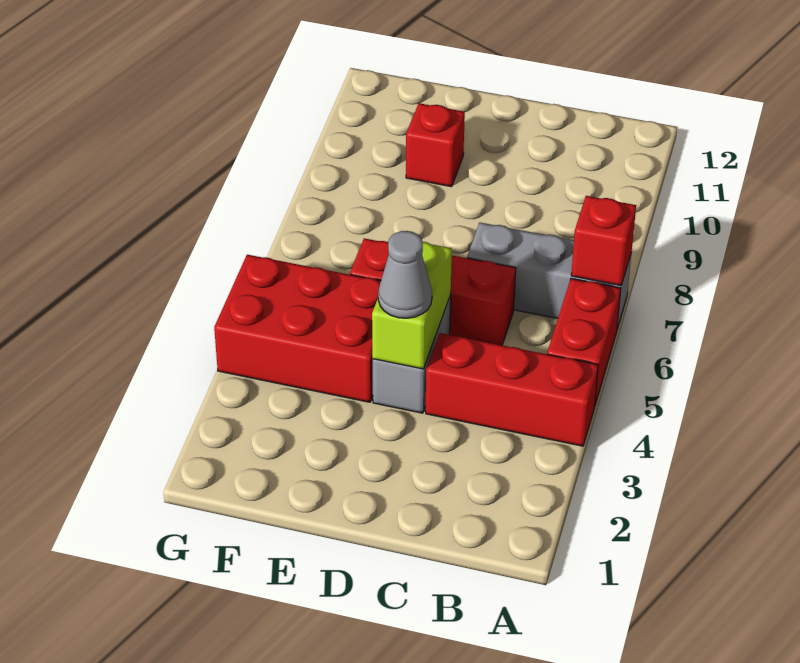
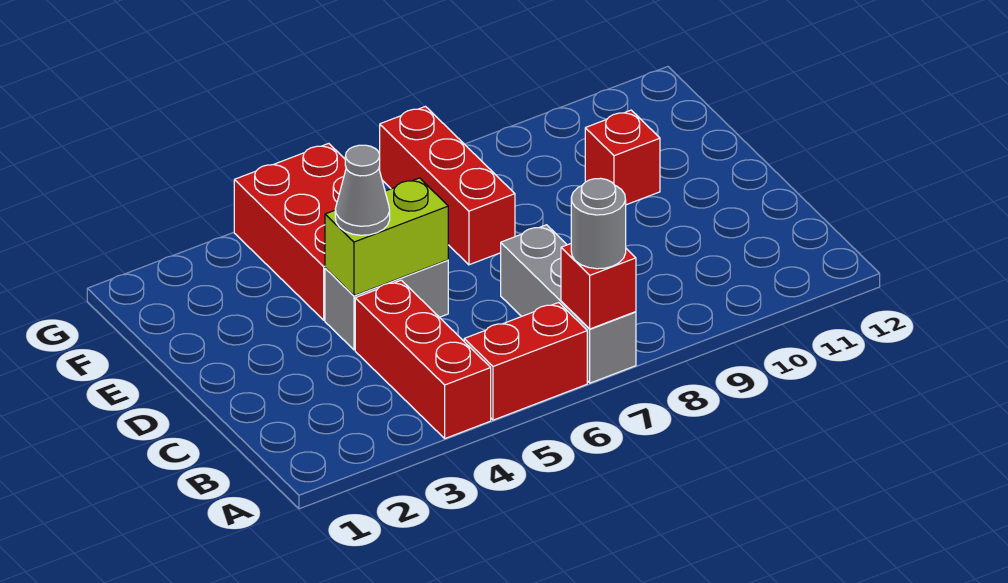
none -> grey 1x1 round brick [571,178,626,269]
red 1x3 brick [350,238,516,345] -> red 1x3 brick moved to [380,107,515,265]

